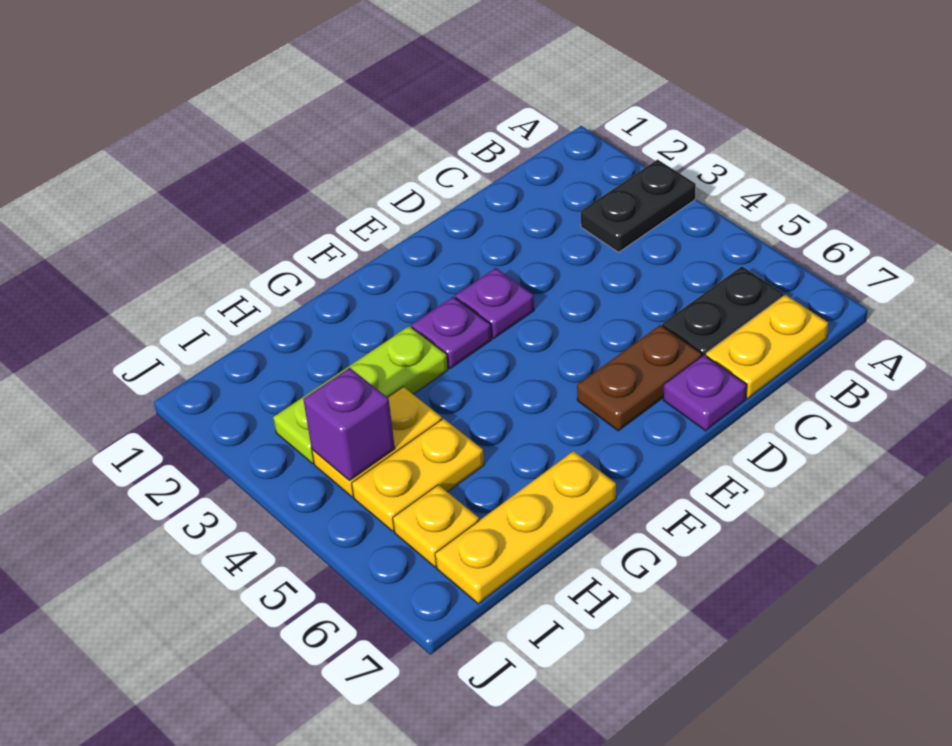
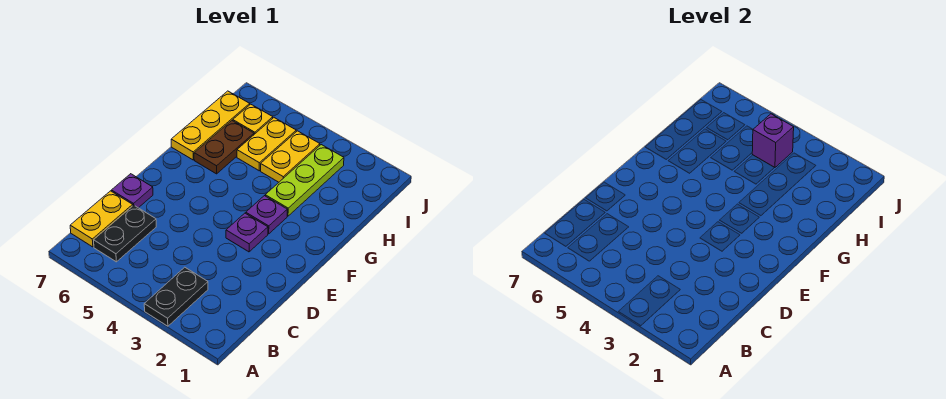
brown 1x2 plate [577,325,702,431] -> brown 1x2 plate moved to [194,121,254,174]

